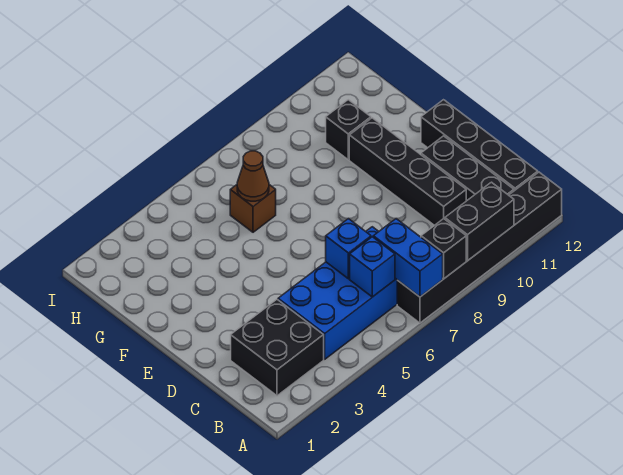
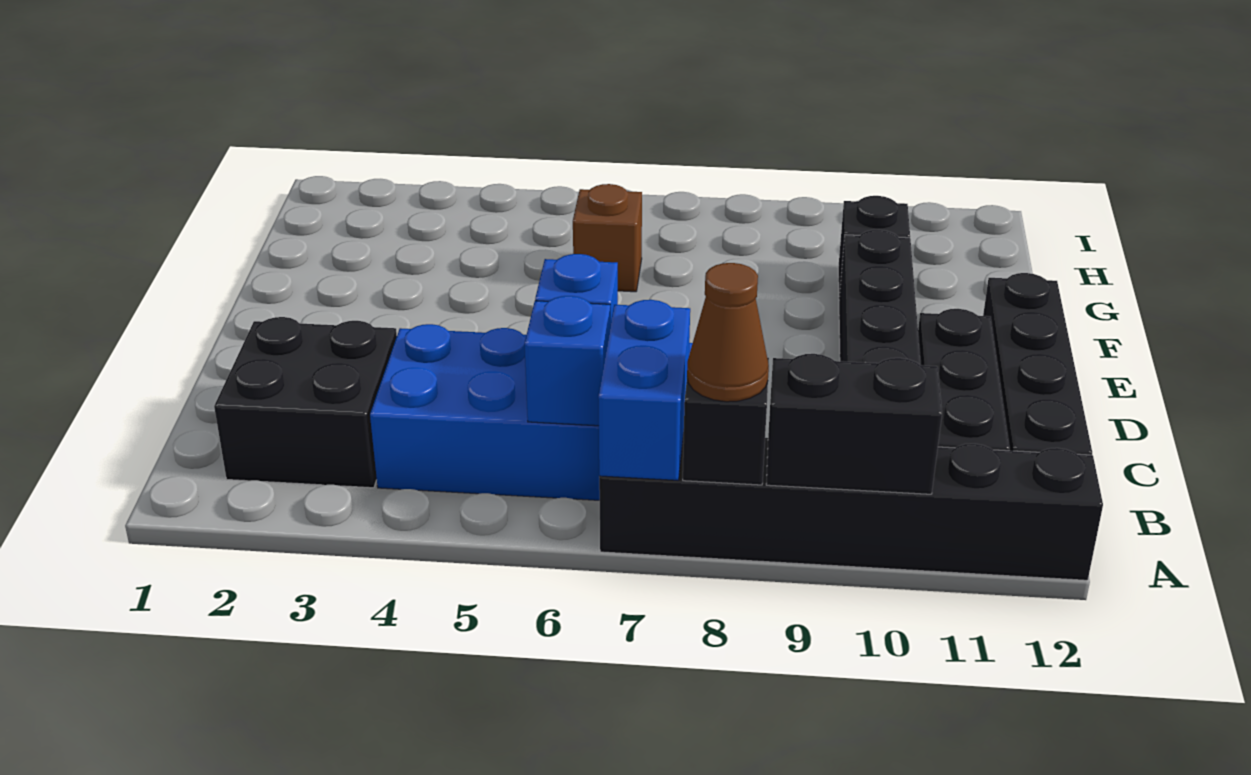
brown 1x1 cone [237,151,269,201] -> brown 1x1 cone moved to [687,263,769,402]

